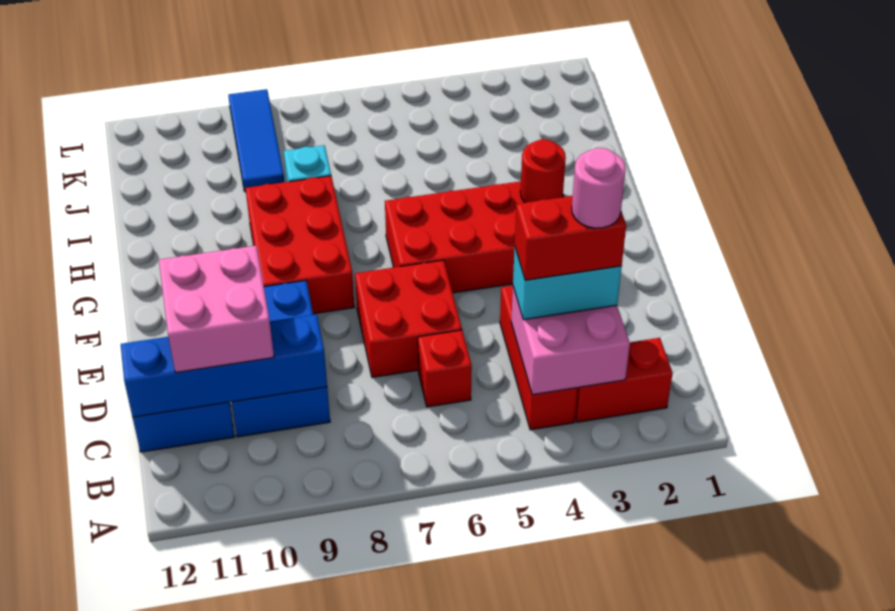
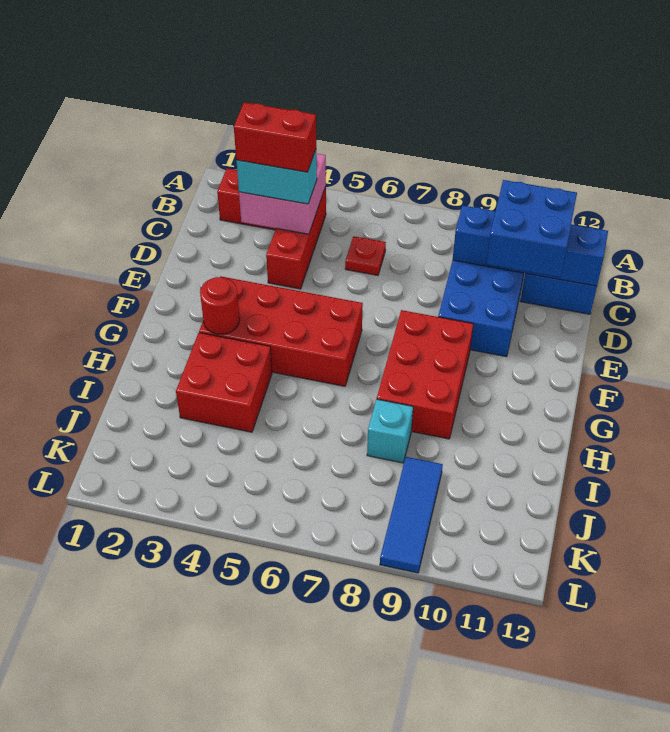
pink 1x1 round brick [572,148,625,228] -> none
red 1x1 brick [418,330,472,407] -> red 1x1 plate [345,236,386,275]
pink 2x2 brick [159,246,274,373] -> blue 2x2 brick [486,180,577,278]
red 2x2 brick [355,260,462,377] -> red 2x2 brick moved to [176,333,272,432]

